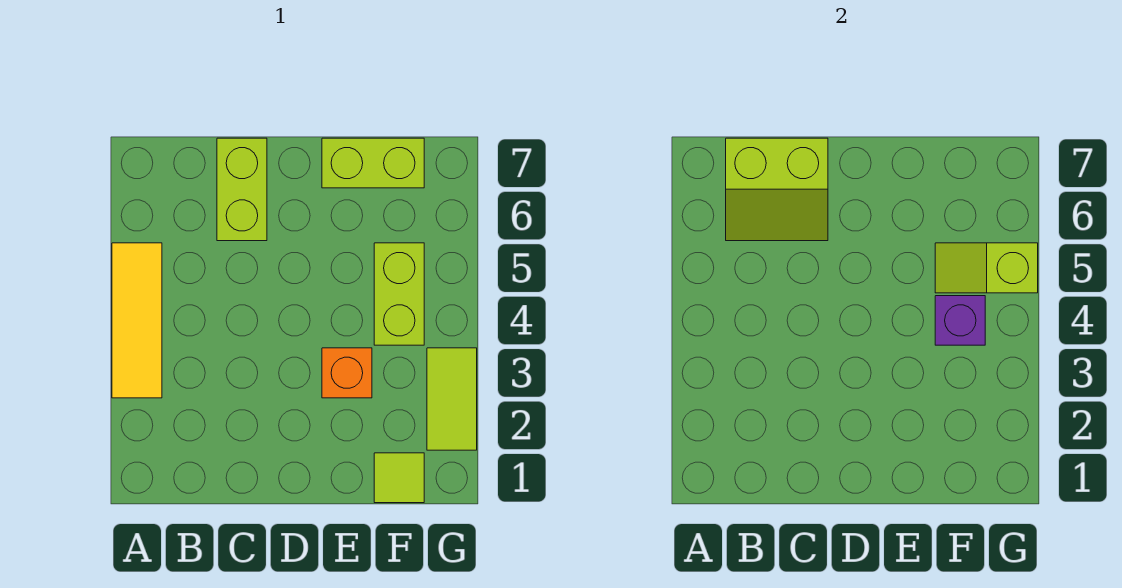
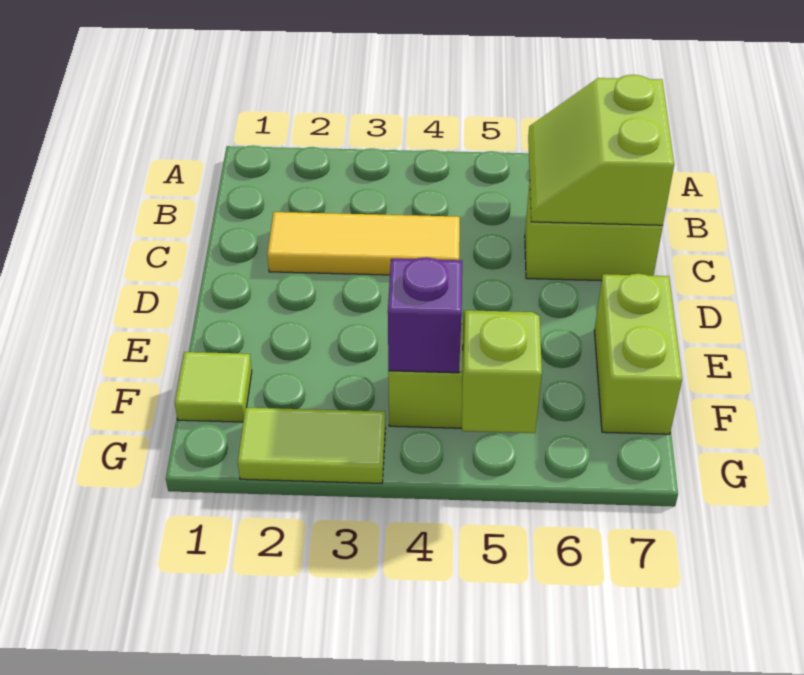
yellow 1x3 tile [112,243,162,398] -> yellow 1x3 tile moved to [267,212,460,275]
orange 1x1 brick [322,348,372,398] -> none

